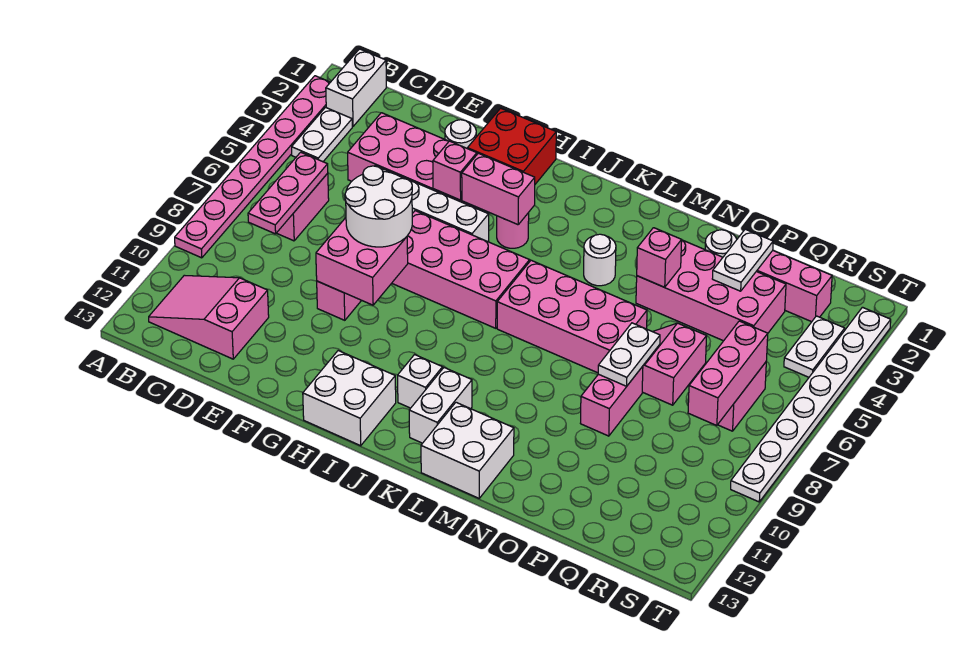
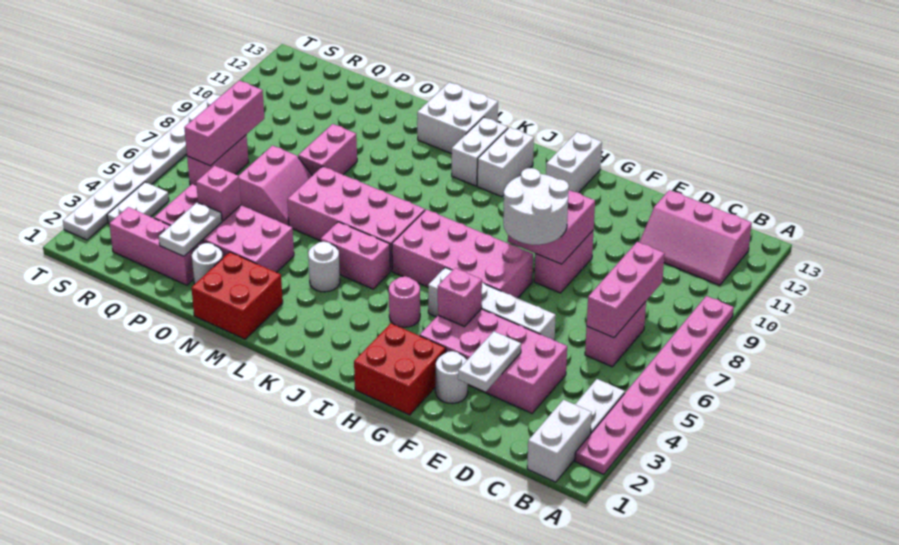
pink 2x3 slope [149,275,269,359] -> pink 2x3 slope turned to [639,190,752,285]
pink 1x3 plate [248,152,328,234] -> pink 1x3 brick [587,242,665,338]
pink 1x2 brick [462,153,535,225] -> pink 1x2 brick moved to [321,222,390,289]
white 2x2 brick [303,351,396,446] -> white 1x2 brick [546,132,602,193]
white 1x1 brick [398,355,443,408] -> white 1x2 brick [477,127,534,197]
none -> red 2x2 brick [191,252,283,339]
pink 1x1 brick [637,228,682,287] -> pink 1x1 brick moved to [196,166,241,221]
white 1x2 plate [598,323,660,386] -> white 1x2 plate moved to [458,331,521,391]

